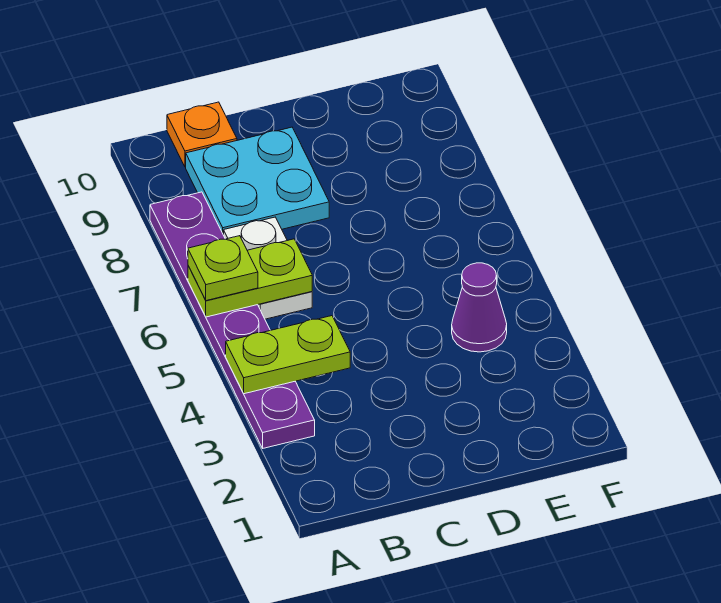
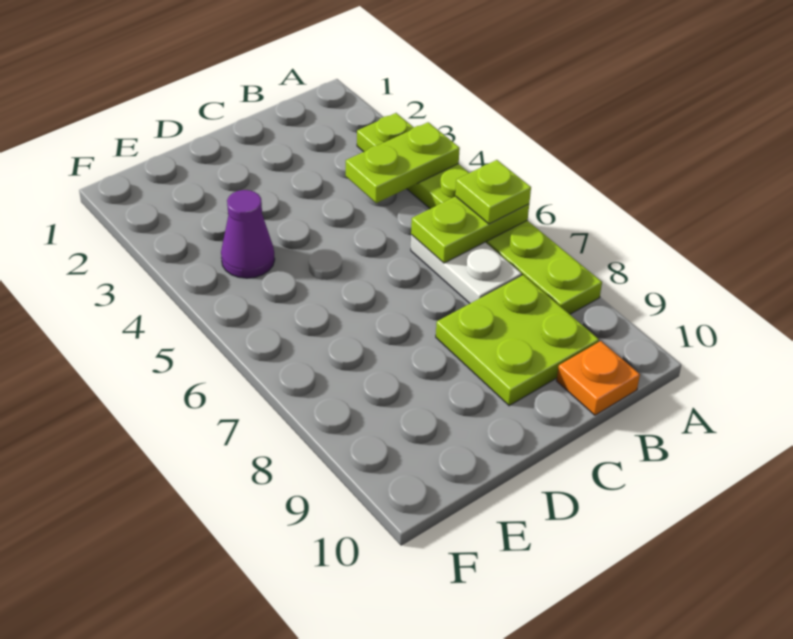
purple 1x6 plate [150,192,315,448] -> lime 1x6 plate [357,113,602,314]
cyan 2x2 plate [186,127,329,235] -> lime 2x2 plate [436,275,599,406]

